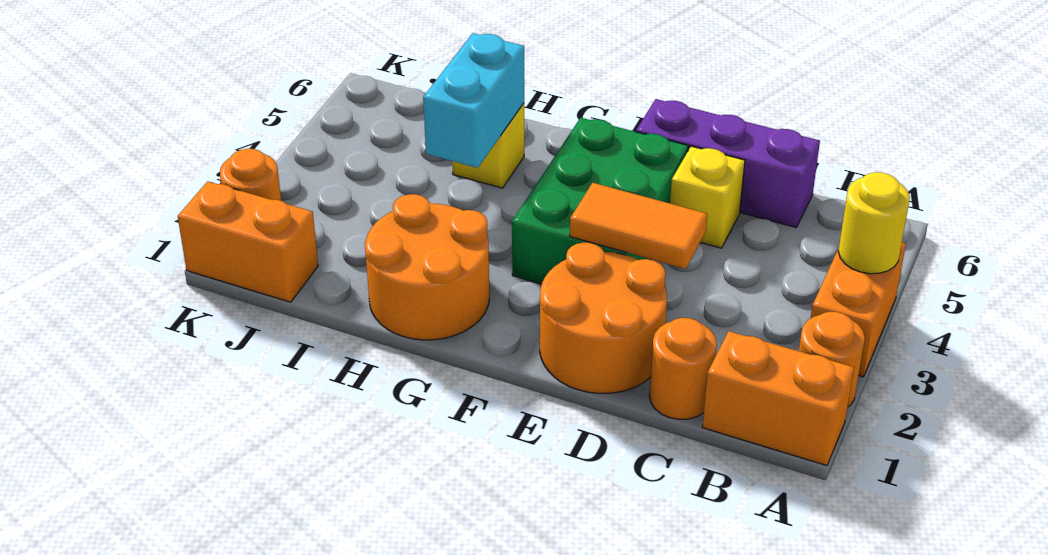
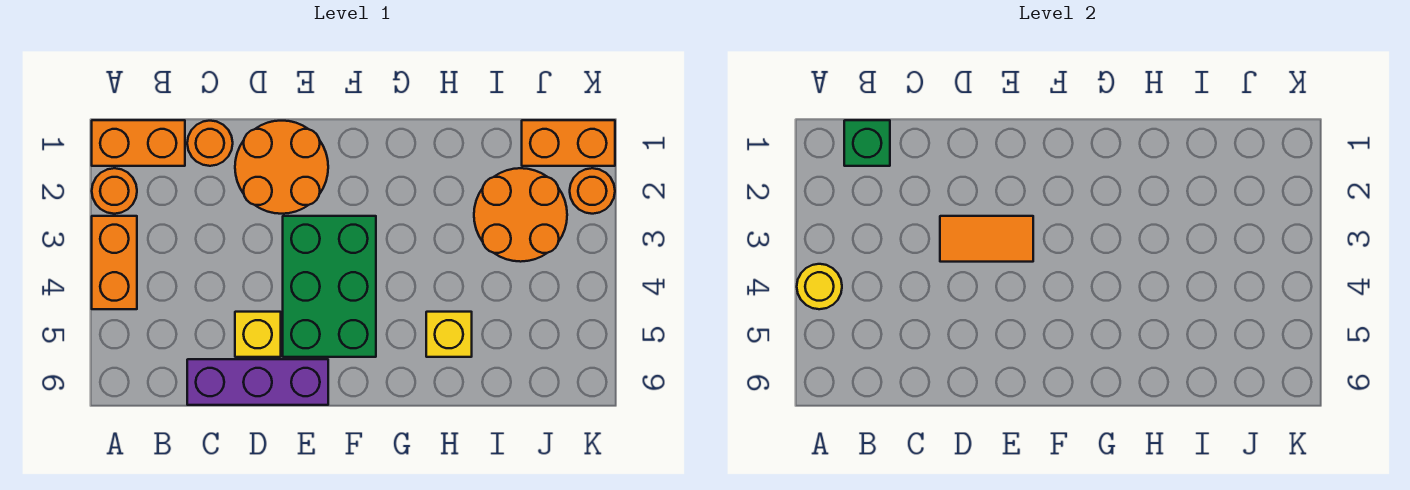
none -> green 1x1 brick [844,120,890,166]
orange 2x2 round brick [365,194,489,340] -> orange 2x2 round brick moved to [474,168,567,262]
cyan 1x2 brick [423,33,524,168] -> none

